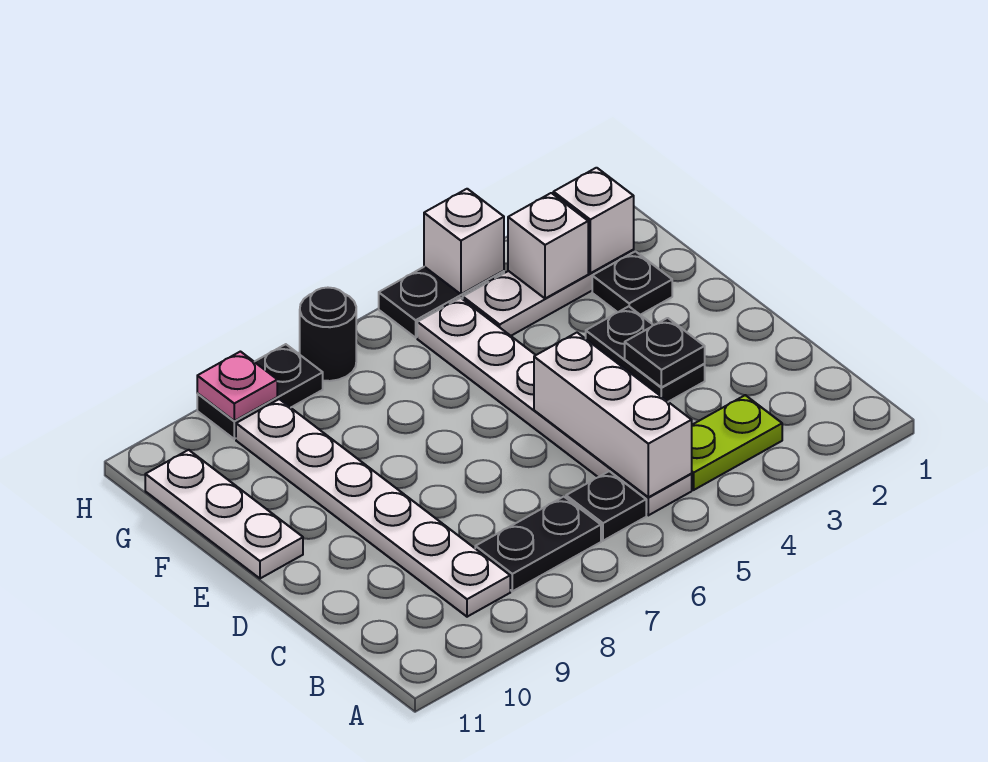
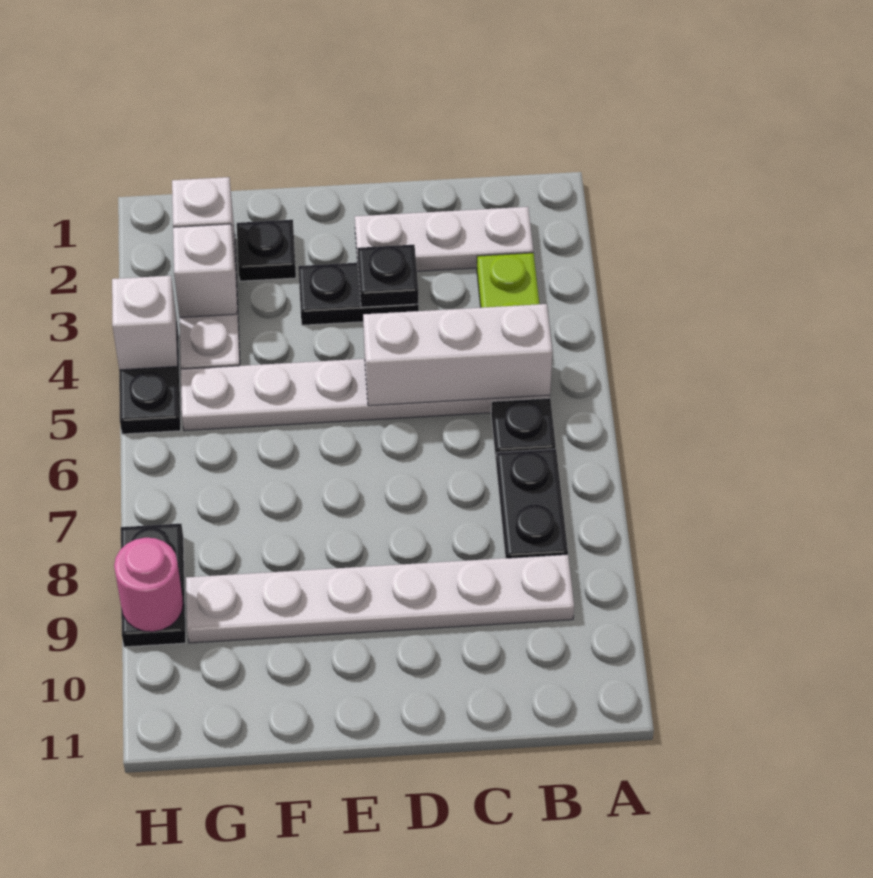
white 1x3 plate [145,450,303,579] -> white 1x3 plate moved to [355,207,533,271]
black 1x1 round brick [300,288,356,381] -> none
pink 1x1 plate [197,352,277,421] -> pink 1x1 round brick [114,538,183,632]

